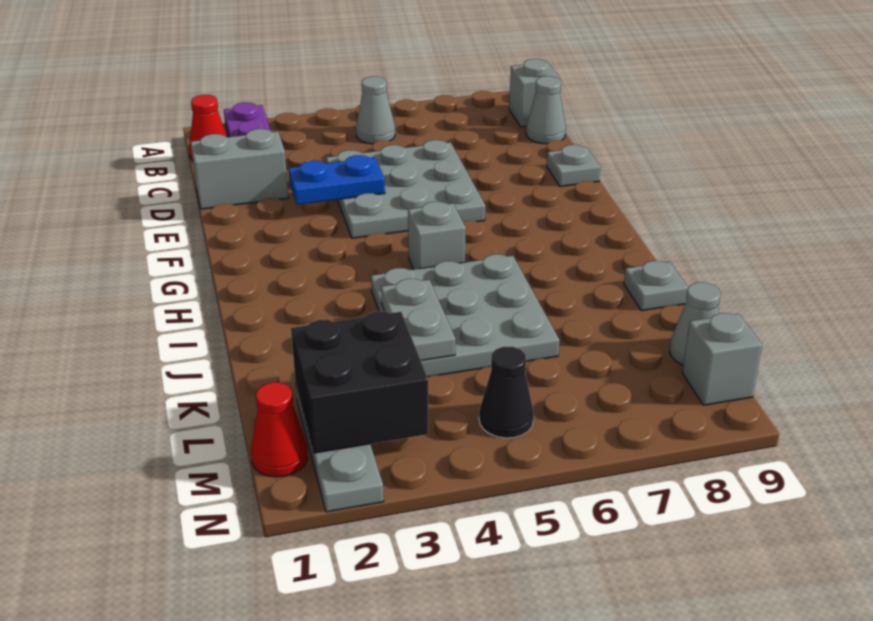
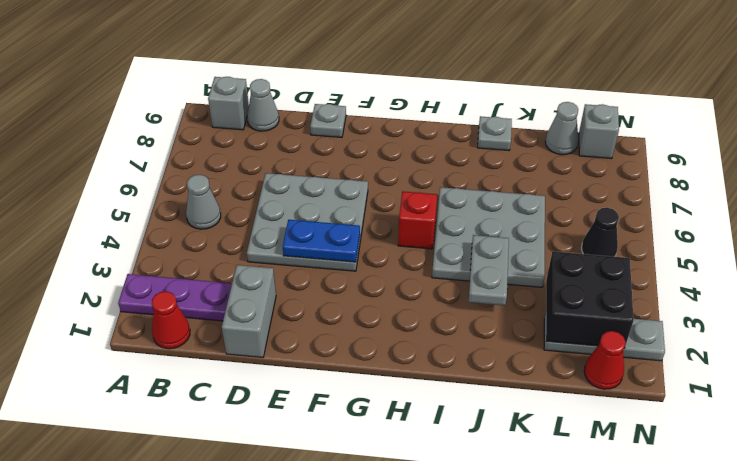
blue 1x2 plate [289,155,385,205] -> blue 1x2 plate turned to [283,220,360,262]
grey 1x1 brick [408,202,466,269] -> red 1x1 brick [398,191,437,249]
grey 1x2 plate [381,279,455,361] -> grey 1x2 plate turned to [469,235,509,305]

